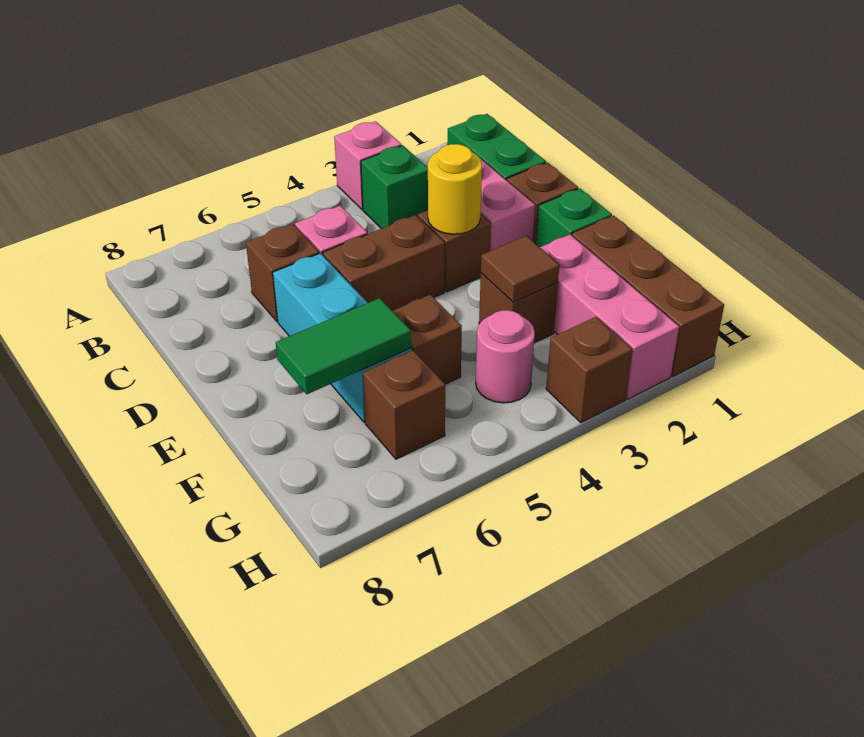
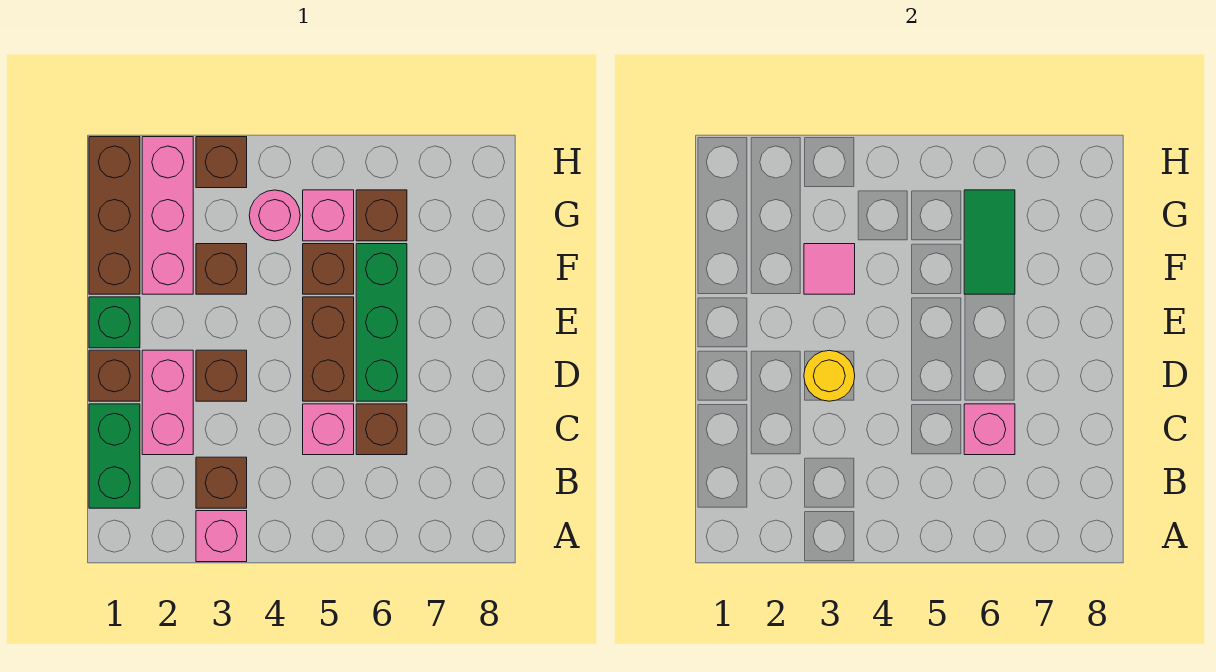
green 1x1 brick [361,145,428,229] -> brown 1x1 brick [196,457,247,508]
none -> pink 1x1 brick [964,404,1015,455]
brown 1x2 brick [323,215,445,311] -> brown 1x2 brick turned to [303,297,354,401]
cyan 1x3 brick [273,253,411,422] -> green 1x3 brick [356,244,407,401]
brown 1x1 tile [481,236,559,302] -> pink 1x1 tile [804,244,855,294]
green 1x2 tile [276,298,411,394] -> green 1x2 tile turned to [964,190,1015,294]
none -> pink 1x1 brick [303,190,354,241]

